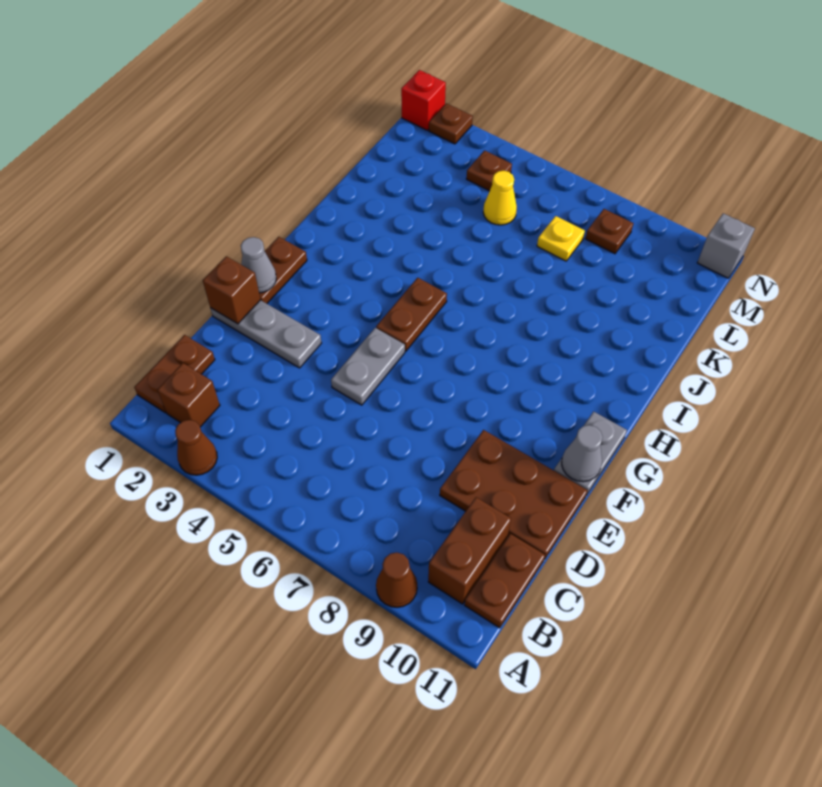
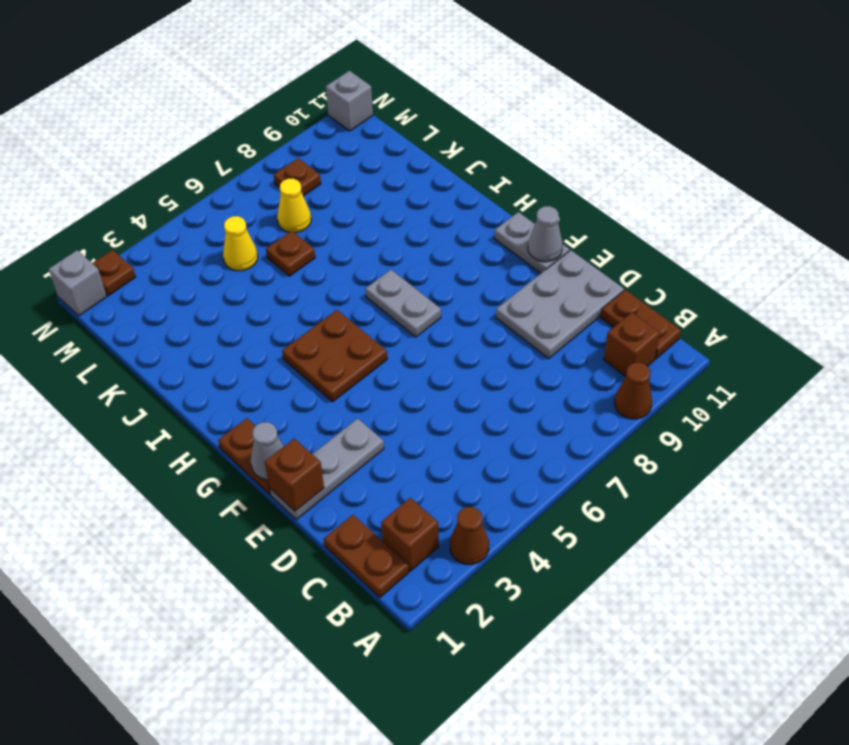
brown 1x2 brick [428,497,511,604] -> brown 1x1 brick [604,312,660,377]
brown 2x3 plate [440,430,588,559] -> grey 2x3 plate [496,250,624,359]
grey 1x2 plate [331,328,405,405] -> grey 1x2 plate moved to [366,270,441,337]
brown 1x2 plate [376,278,447,351] -> brown 2x2 plate [282,310,387,402]
yellow 1x1 plate [537,216,585,261] -> yellow 1x1 cone [277,179,311,233]
brown 1x1 plate [466,151,512,191] -> brown 1x1 plate moved to [266,231,315,276]
red 1x1 brick [401,70,446,130] -> grey 1x1 brick [49,250,107,316]

